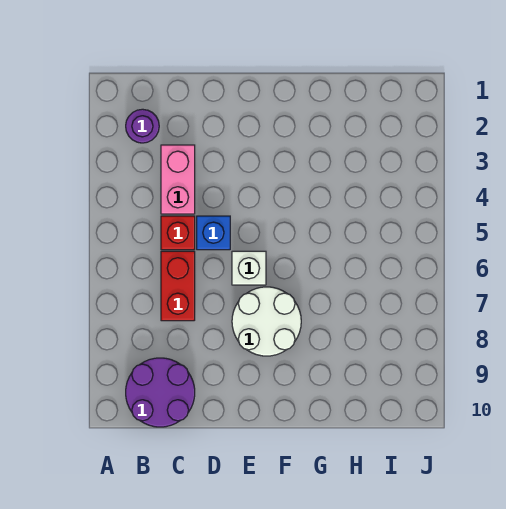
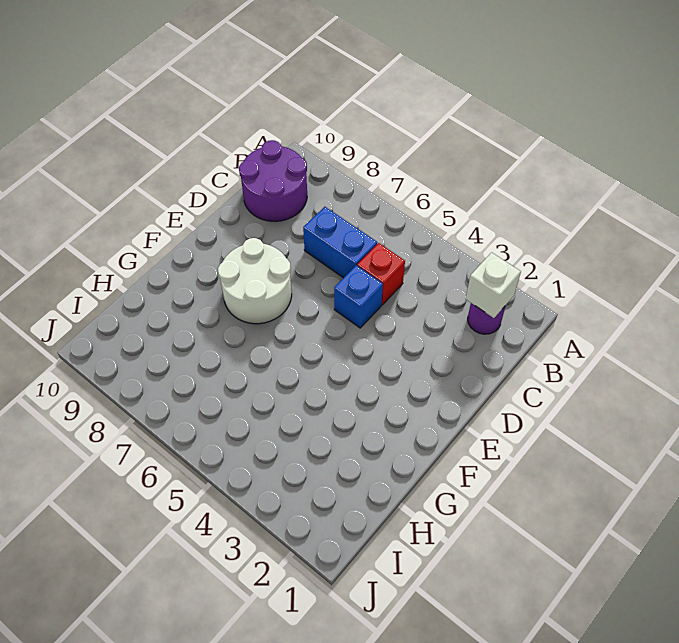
pink 1x2 brick [161,145,195,214] -> none
red 1x2 brick [161,251,195,321] -> blue 1x2 brick [303,207,377,278]
white 1x1 brick [232,251,266,285] -> white 1x1 brick moved to [466,253,521,318]

